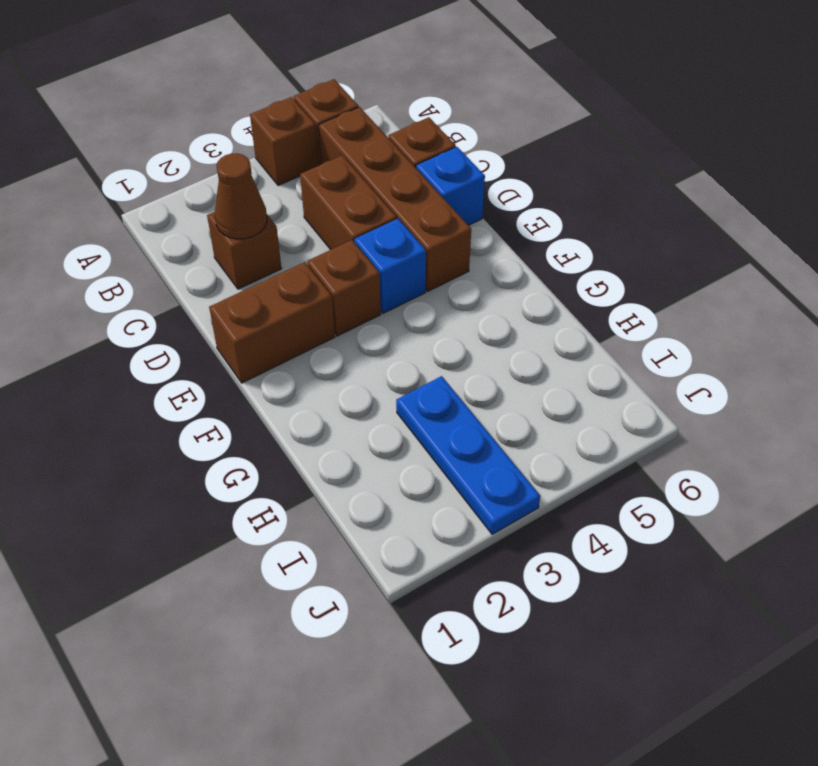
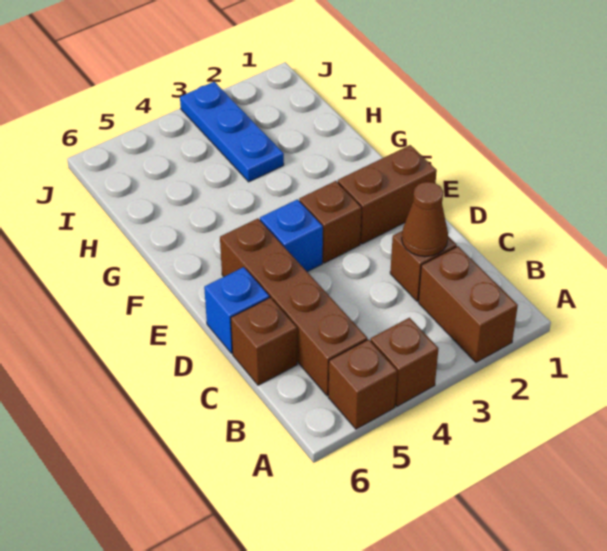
brown 1x2 brick [300,155,397,250] -> brown 1x2 brick moved to [418,246,518,362]

